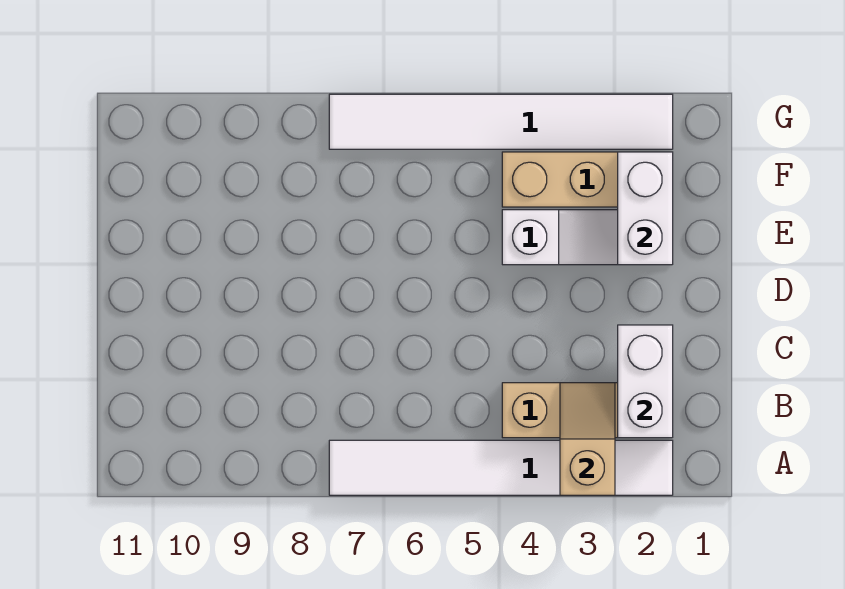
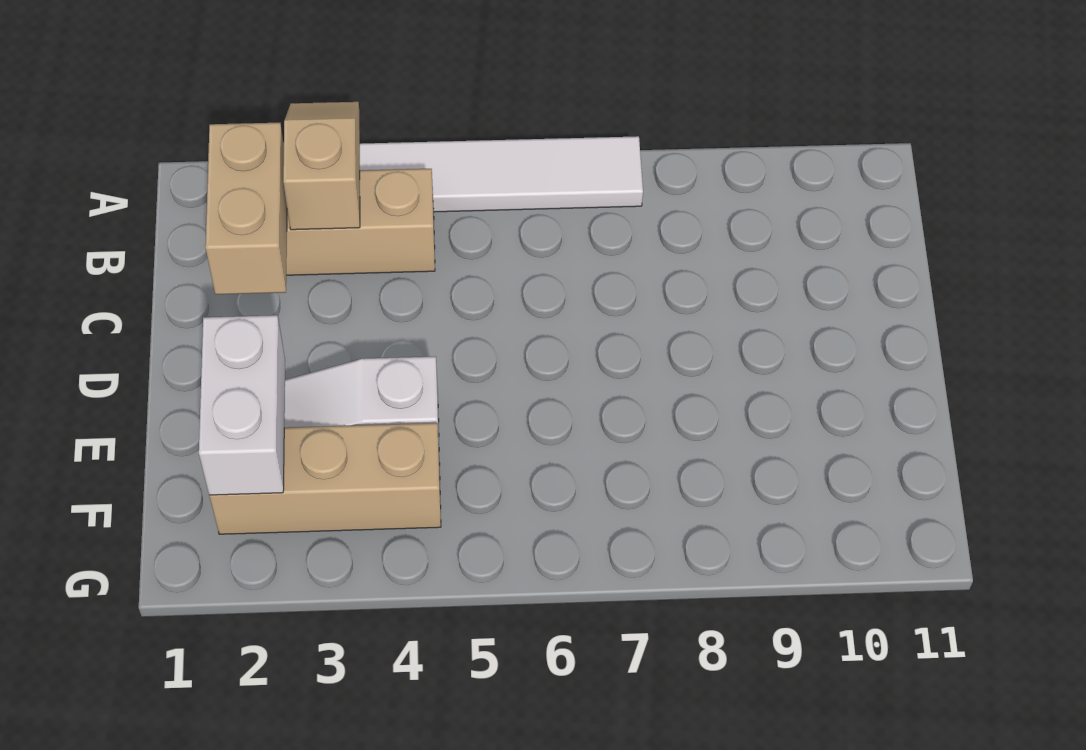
tan 1x2 slope [560,383,615,495] -> tan 1x2 slope turned to [283,102,360,230]
white 1x2 brick [618,325,673,438] -> tan 1x2 brick [205,123,287,294]
white 1x6 tile [329,94,673,149] -> none

